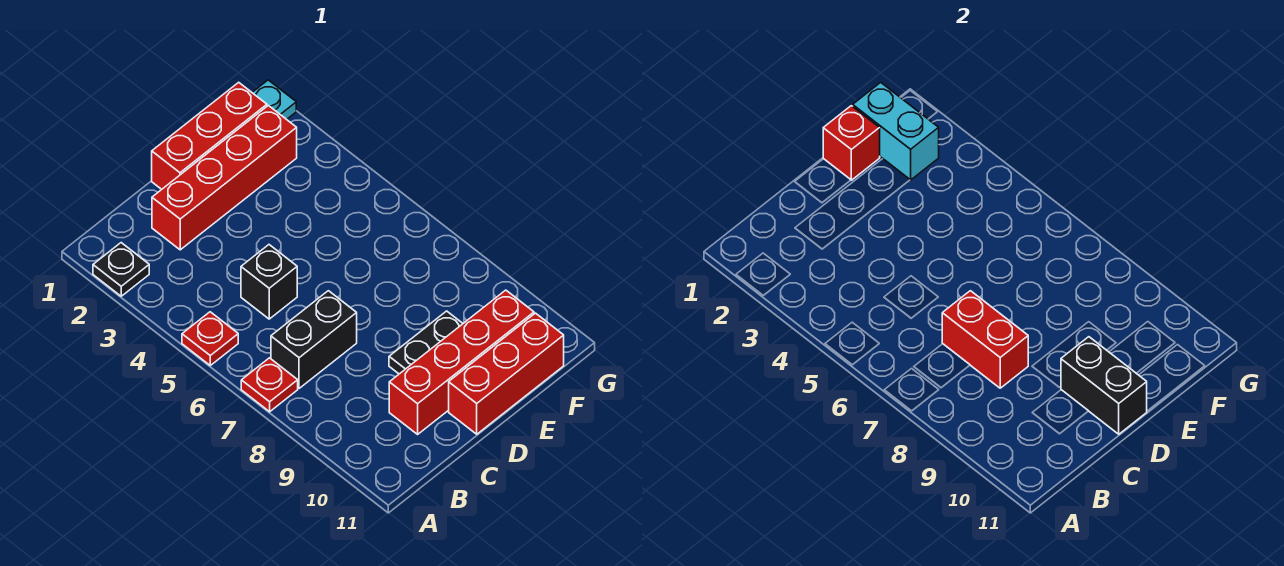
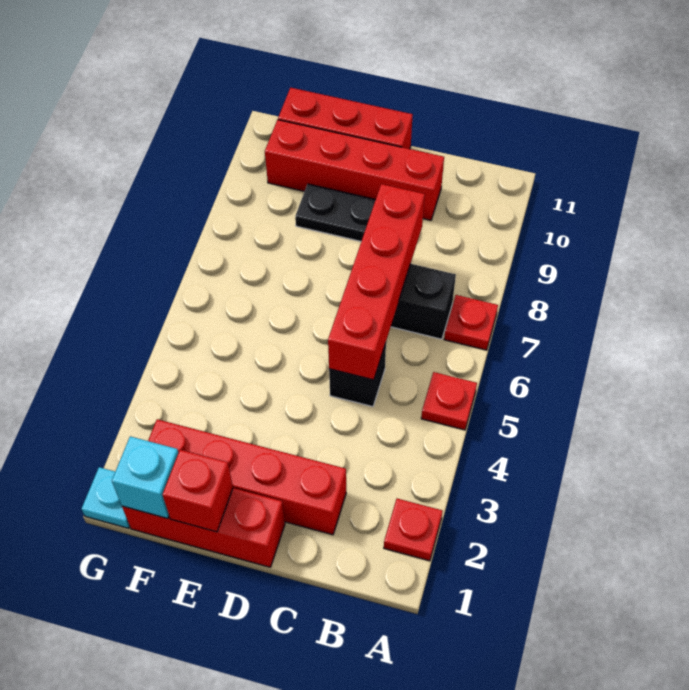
black 1x1 plate [93,243,149,296] -> red 1x1 plate [384,499,443,561]
red 1x2 brick [942,291,1028,388] -> red 1x4 brick [328,184,425,380]
black 1x2 brick [1061,337,1147,434] -> none
cyan 1x2 brick [853,82,939,180] -> cyan 1x1 brick [112,436,178,518]

